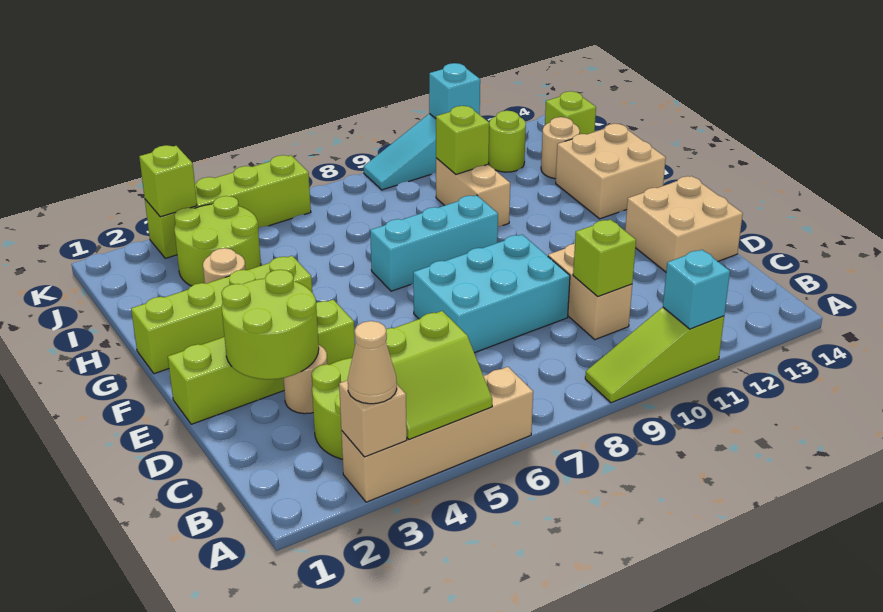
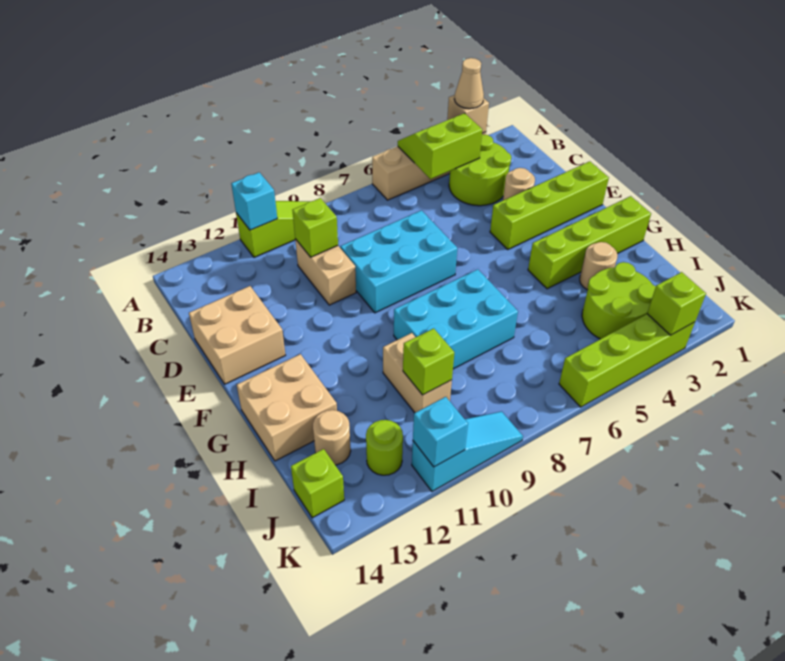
lime 2x2 round brick [222,270,319,379] -> none
cyan 1x3 brick [370,195,498,291] -> cyan 2x3 brick [394,269,518,369]

